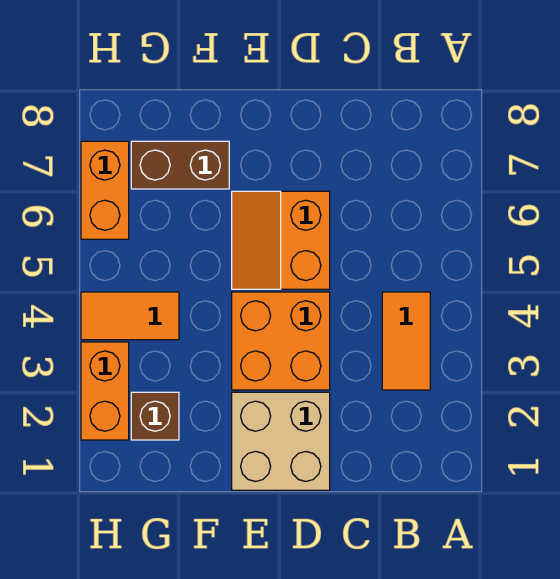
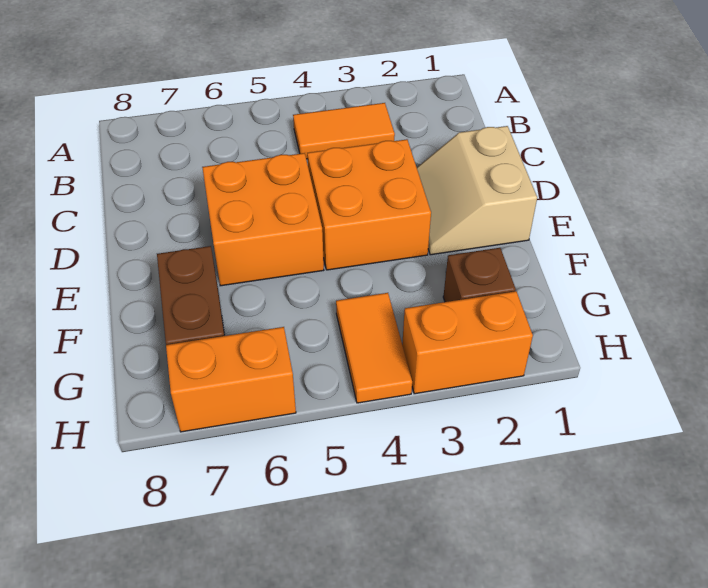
tan 2x2 brick [232,392,330,490] -> tan 2x2 slope [417,126,537,255]
orange 2x2 slope [232,191,330,289] -> orange 2x2 brick [202,153,324,286]

